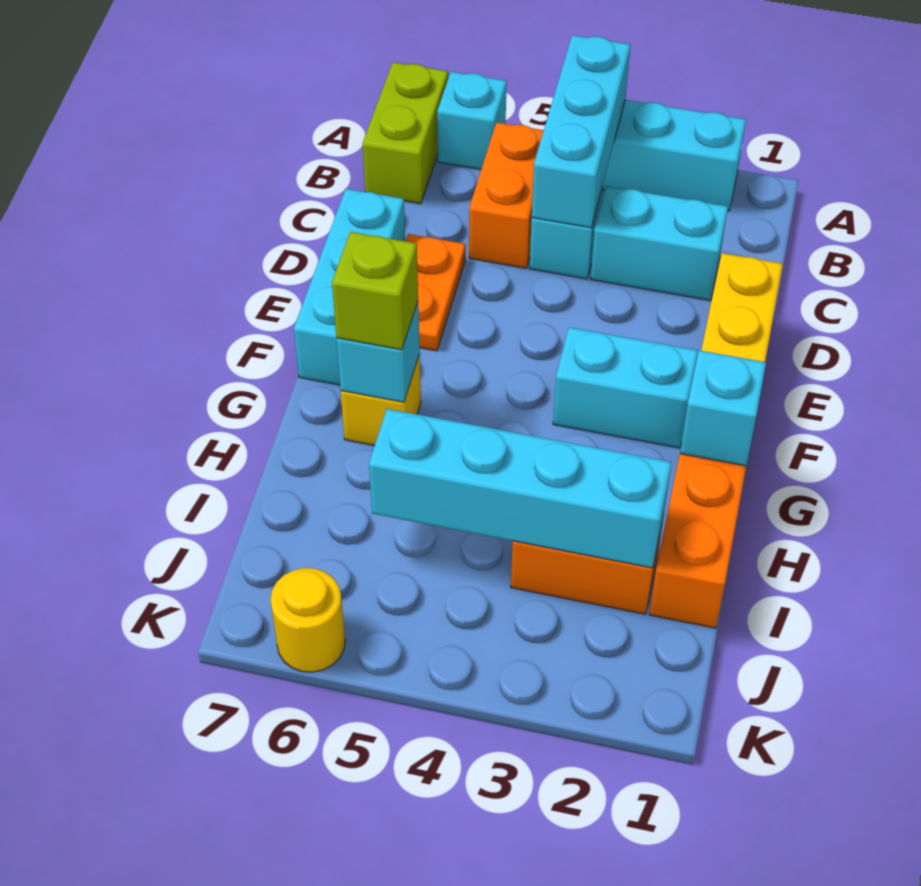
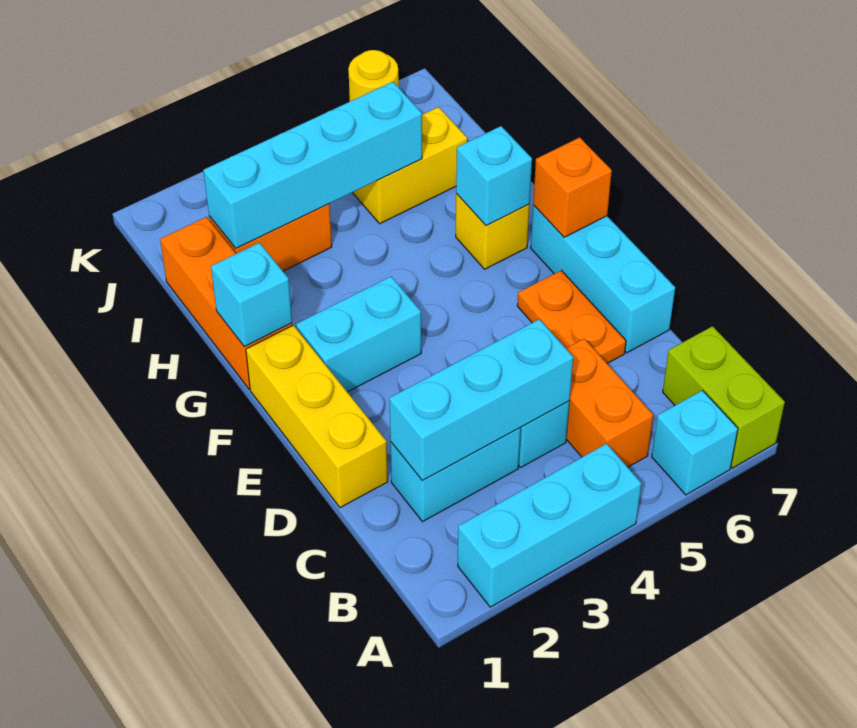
cyan 1x3 brick [532,35,630,228] -> cyan 1x3 brick turned to [390,319,573,481]
none -> orange 1x1 brick [533,137,612,237]
lime 1x1 brick [332,232,418,350] -> none
none -> yellow 1x2 brick [353,107,467,224]

